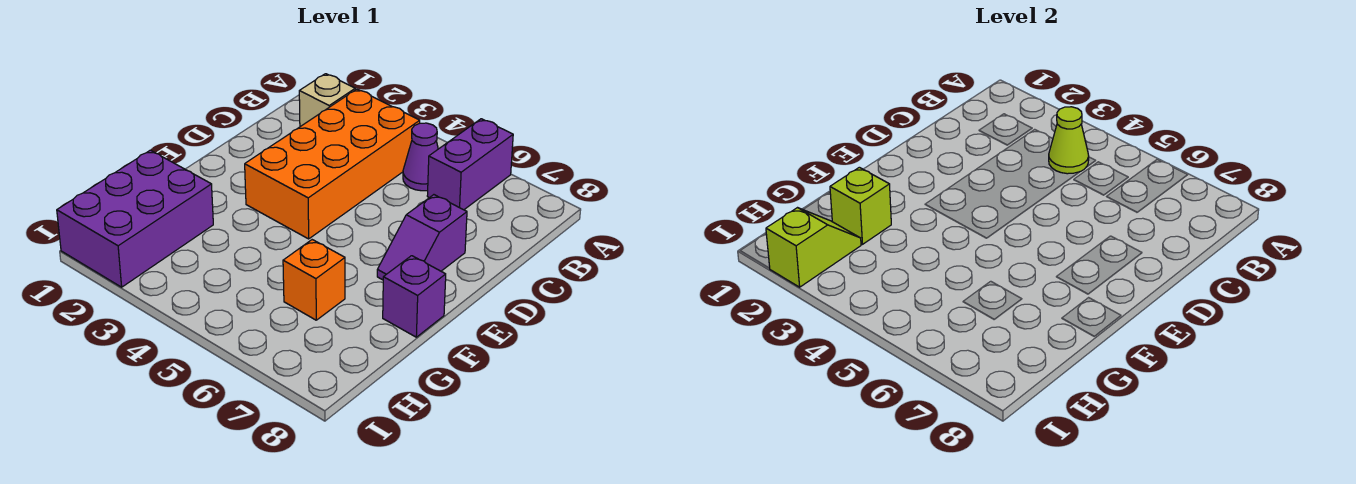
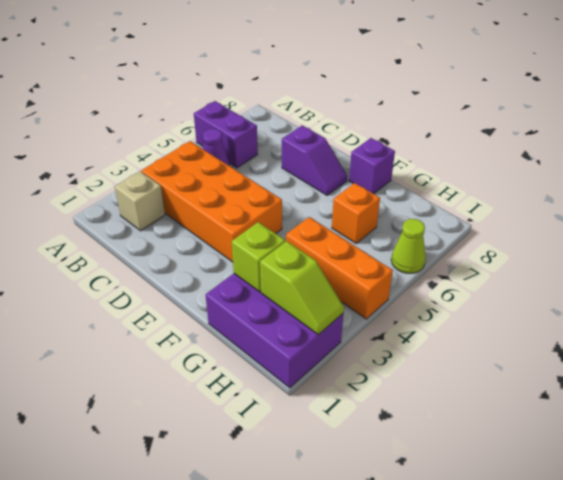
lime 1x1 cone [1049,107,1089,174] -> lime 1x1 cone moved to [391,219,426,273]
none -> orange 1x3 brick [286,217,393,319]
lime 1x2 slope [766,208,861,287] -> lime 1x2 slope turned to [260,241,344,335]

